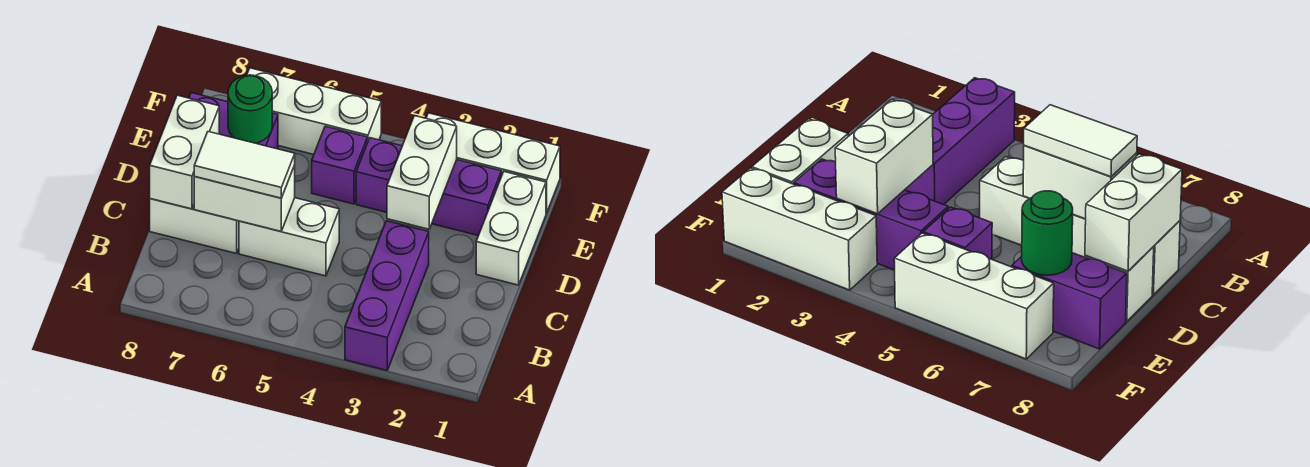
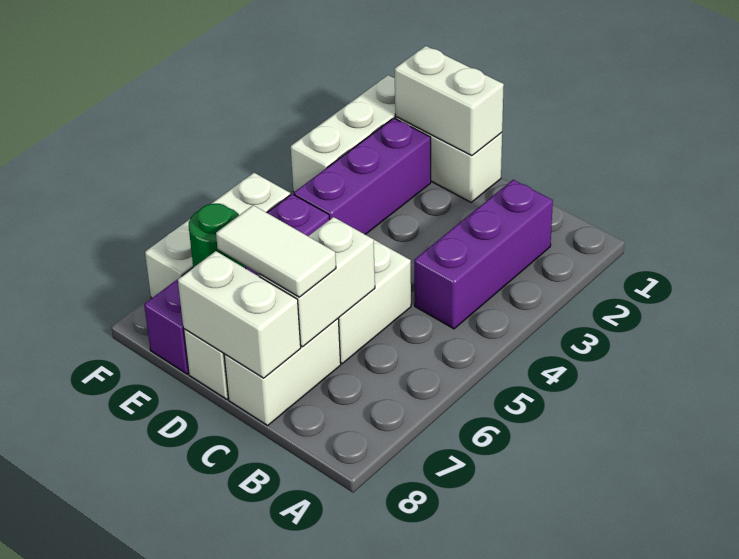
purple 1x3 brick [345,221,429,370] -> purple 1x3 brick turned to [414,180,553,329]
white 1x2 tile [194,132,295,198] -> white 1x2 tile turned to [216,205,336,297]
white 1x2 brick [387,116,457,229] -> white 1x2 brick moved to [395,46,504,156]

